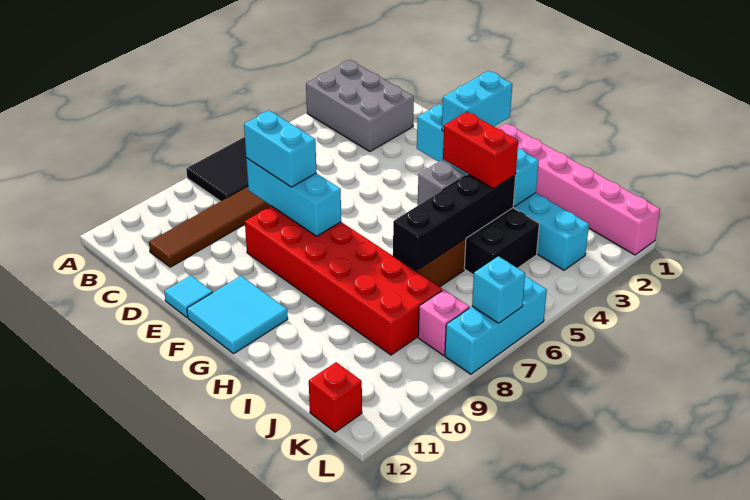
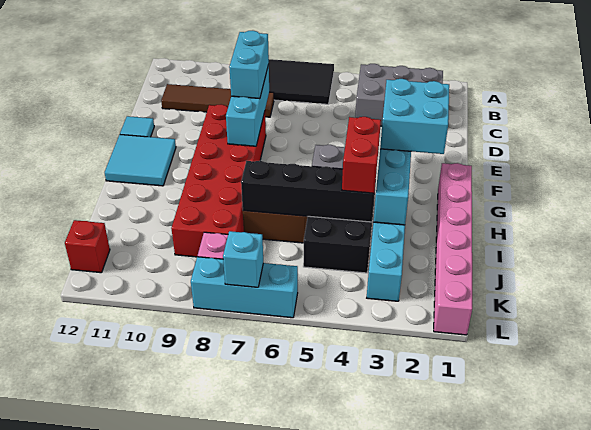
grey 2x3 brick [306,60,414,152] -> grey 2x3 brick turned to [355,64,443,126]
cyan 1x2 brick [442,71,512,131] -> cyan 2x2 brick [380,79,449,154]

